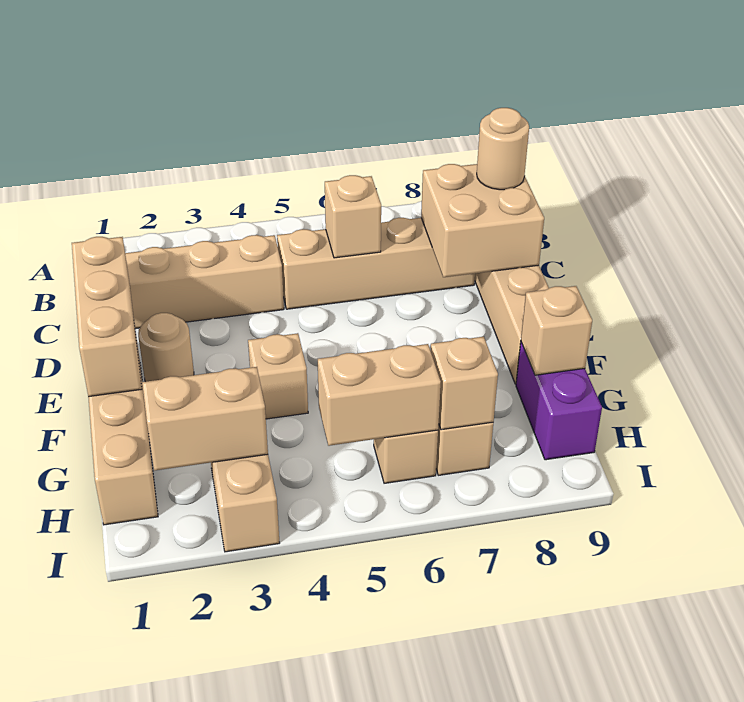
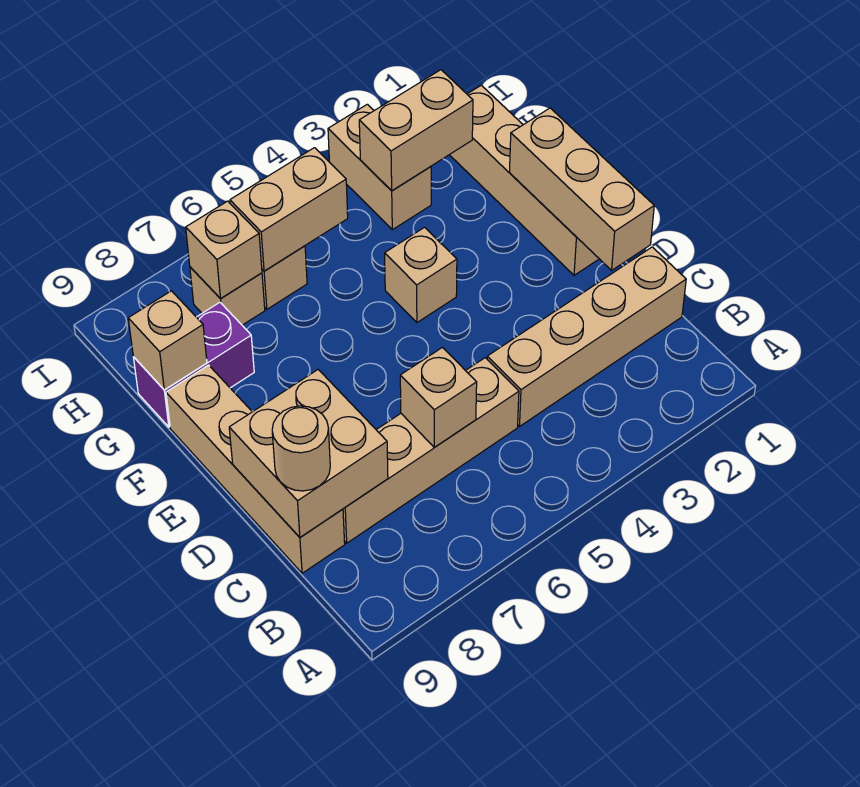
tan 1x1 round brick [138,313,194,382] -> none
purple 1x2 brick [516,343,602,460] -> purple 1x2 brick turned to [133,302,254,427]

